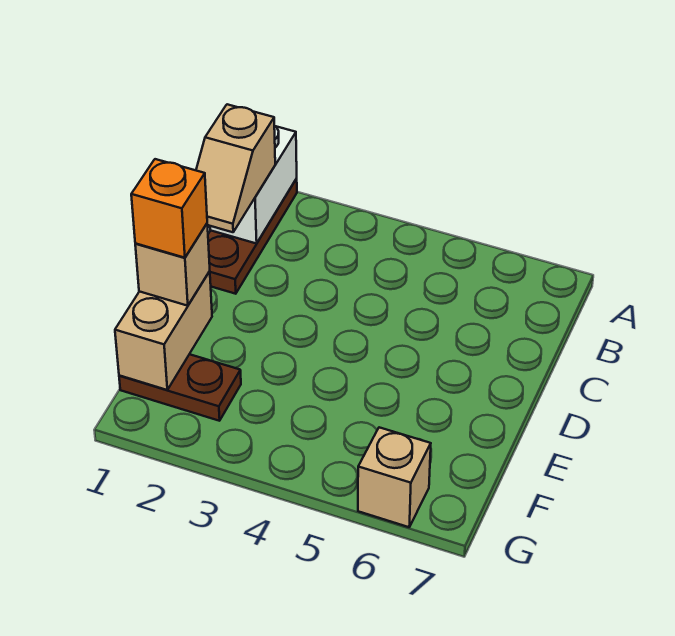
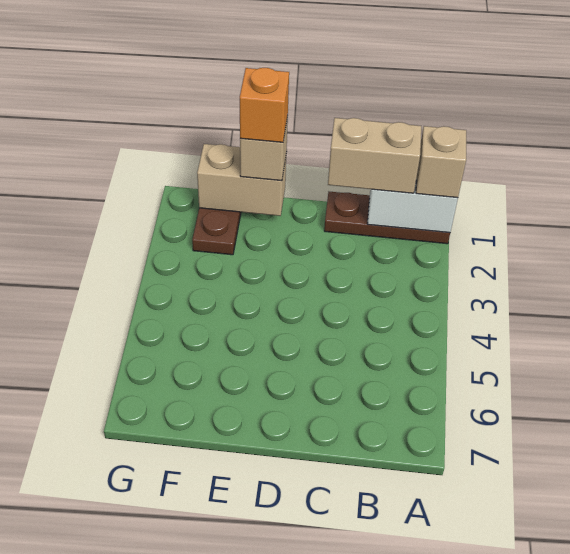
tan 1x2 slope [196,104,275,232] -> tan 1x2 brick [328,118,421,193]
tan 1x1 brick [358,427,431,527] -> tan 1x1 brick moved to [416,126,466,198]

